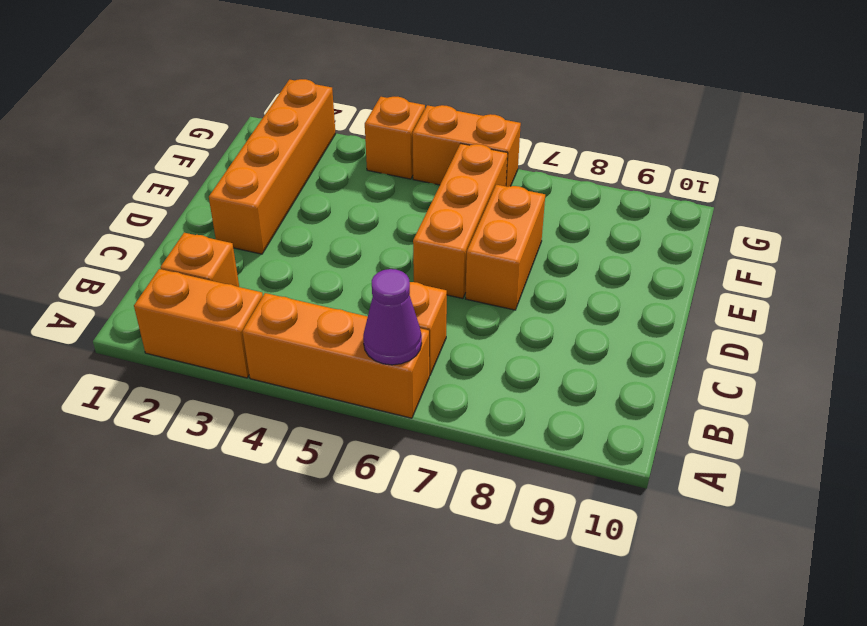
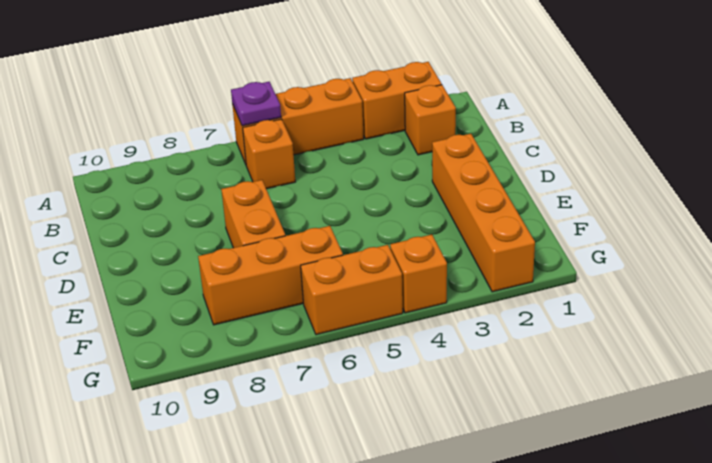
purple 1x1 cone [363,269,422,365] -> purple 1x1 plate [231,82,281,126]
orange 1x3 brick [413,144,508,299] -> orange 1x3 brick turned to [198,226,343,325]

